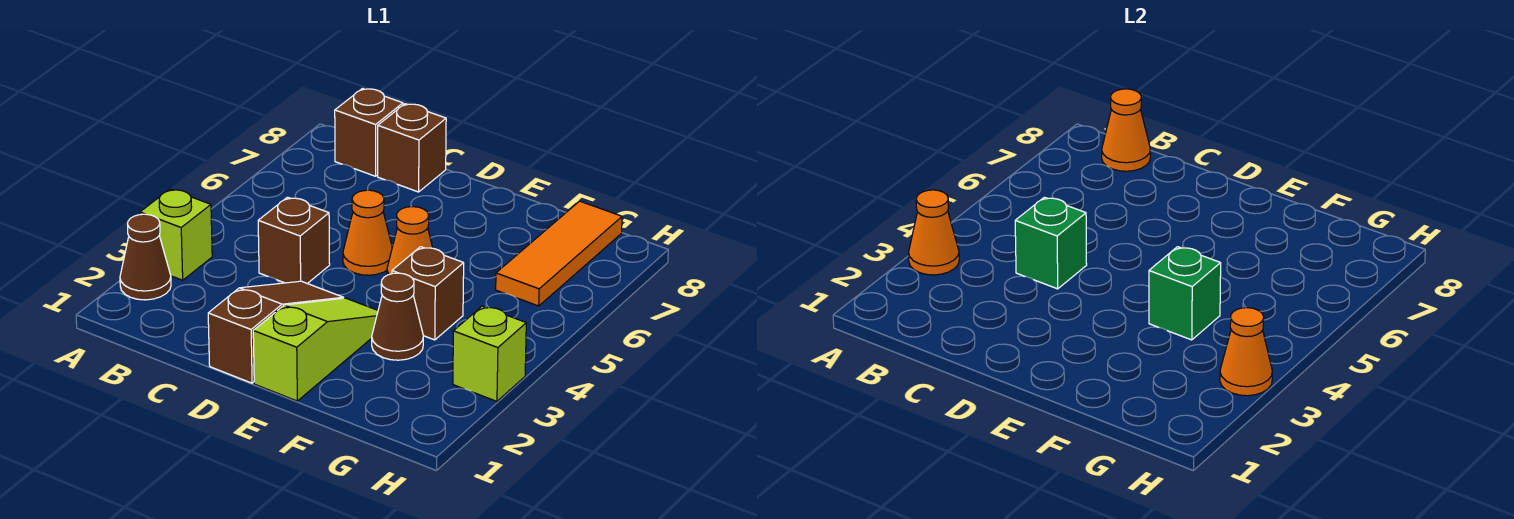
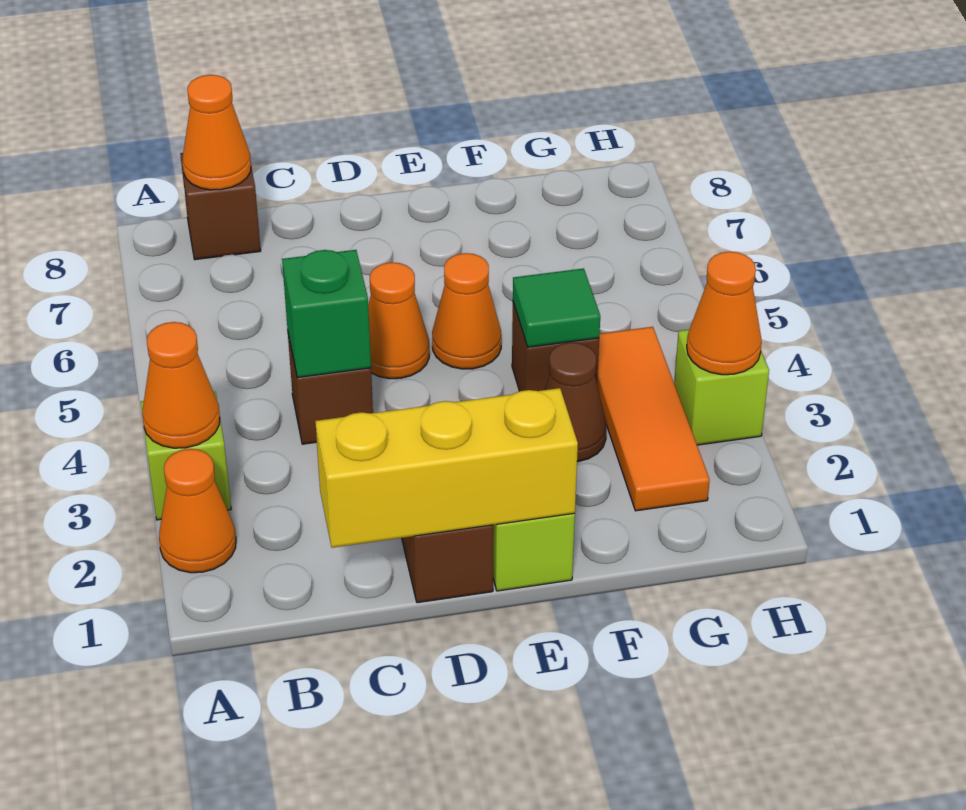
brown 1x1 cone [120,214,171,300] -> orange 1x1 cone [159,449,236,573]
none -> yellow 1x3 brick [315,388,578,548]
brown 1x1 brick [378,104,446,192] -> none
green 1x1 brick [1149,247,1221,340] -> green 1x1 tile [513,268,600,347]
orange 1x3 tile [496,201,622,306] -> orange 1x3 tile moved to [597,327,710,511]

